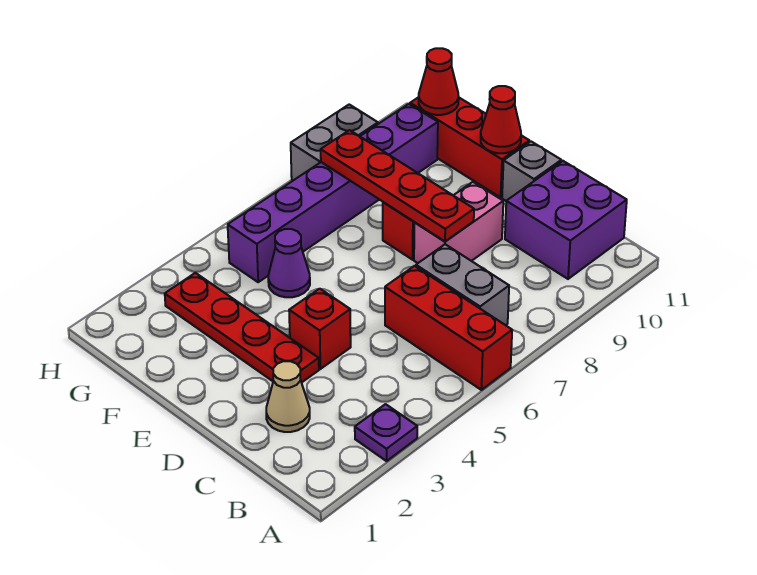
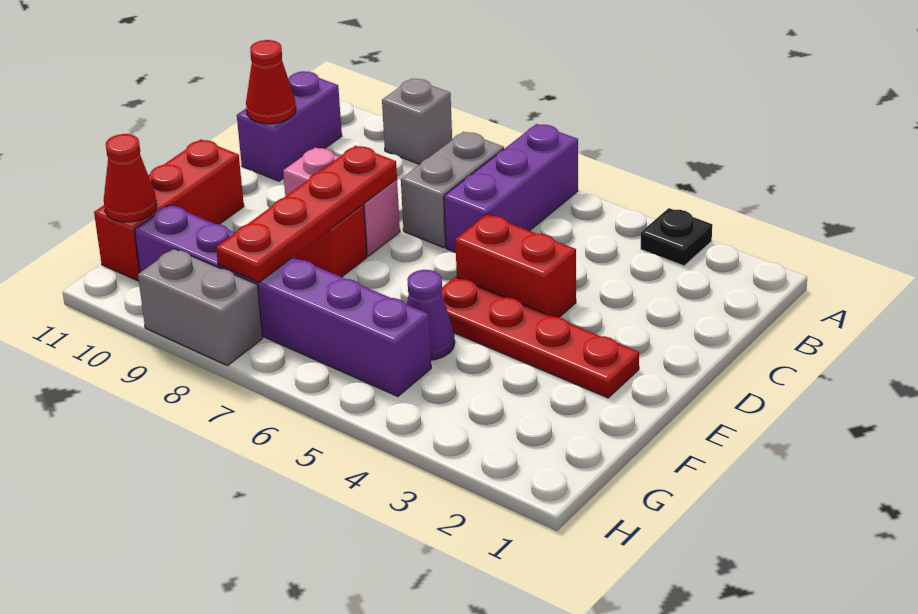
purple 1x1 plate [355,404,417,461] -> black 1x1 plate [641,208,712,266]
red 1x3 brick [385,266,512,390] -> purple 1x3 brick [444,124,578,252]
purple 2x2 brick [505,161,627,279] -> purple 1x2 brick [237,71,342,181]
tan 1x1 cone [266,361,310,432] -> none
red 1x4 plate [165,273,319,383] -> red 1x4 plate turned to [442,277,639,398]
red 1x1 brick [289,289,351,369] -> red 1x2 brick [455,214,576,317]
grey 1x1 brick [502,142,561,201] -> grey 1x1 brick moved to [382,79,452,164]
red 1x1 cone [481,86,521,153] -> red 1x1 cone moved to [246,40,296,124]

